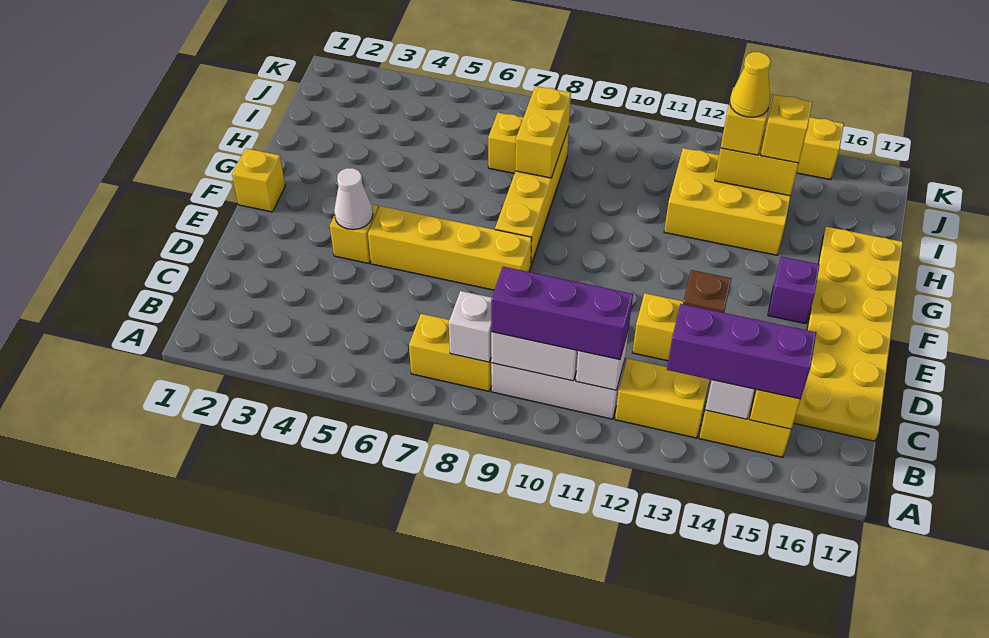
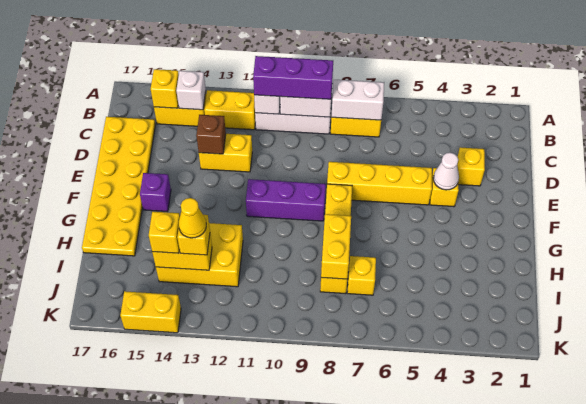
white 1x1 brick [449,291,492,362] -> white 1x2 brick [332,80,384,120]
purple 1x3 brick [667,304,816,399] -> purple 1x3 brick moved to [246,179,326,221]
yellow 1x1 brick [232,148,285,212] -> yellow 1x1 brick moved to [457,148,485,186]

